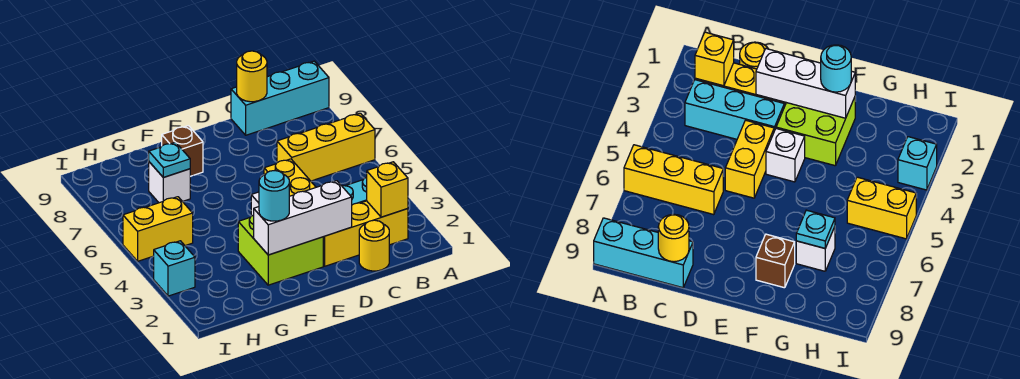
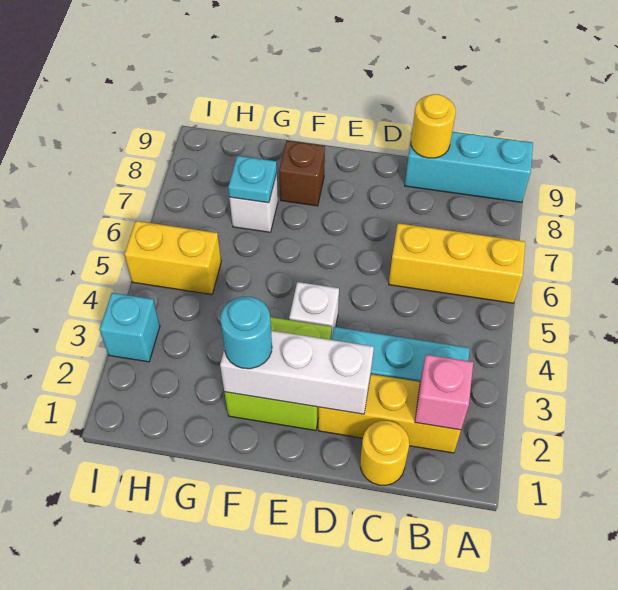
yellow 1x1 brick [367,162,408,217] -> pink 1x1 brick [415,355,473,430]
yellow 1x2 brick [264,159,316,196] -> none

